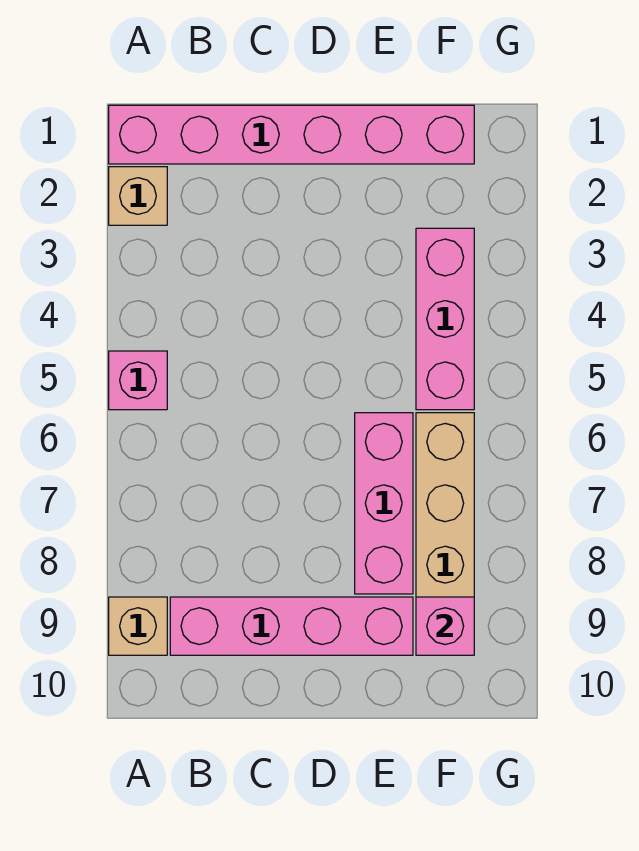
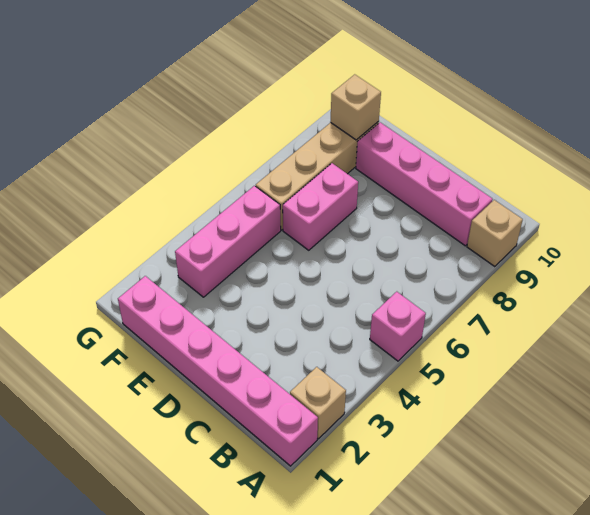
pink 1x3 brick [355,413,413,594] -> pink 1x2 brick [283,163,358,250]
pink 1x1 brick [416,597,474,655] -> tan 1x1 brick [330,74,381,140]

